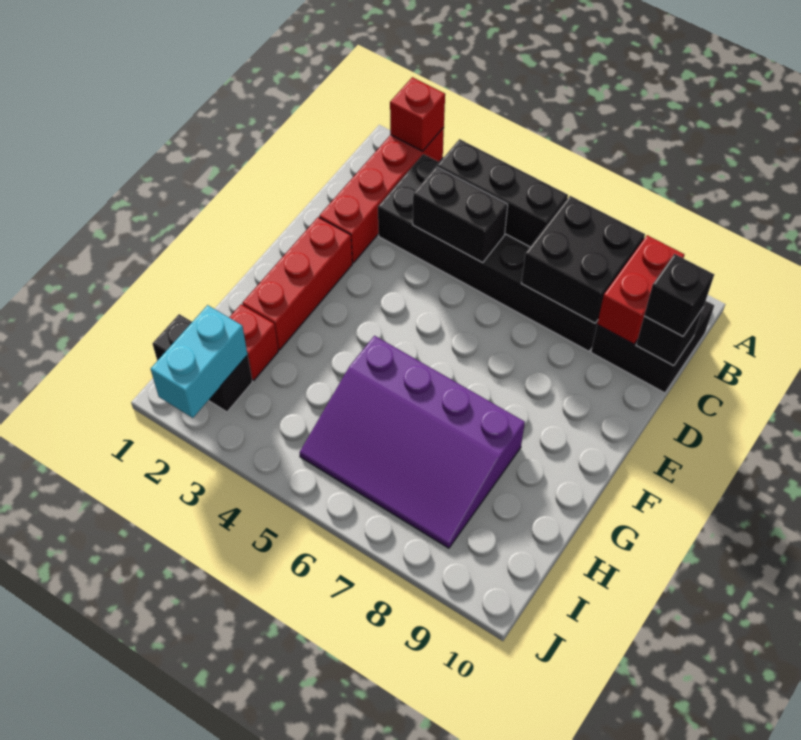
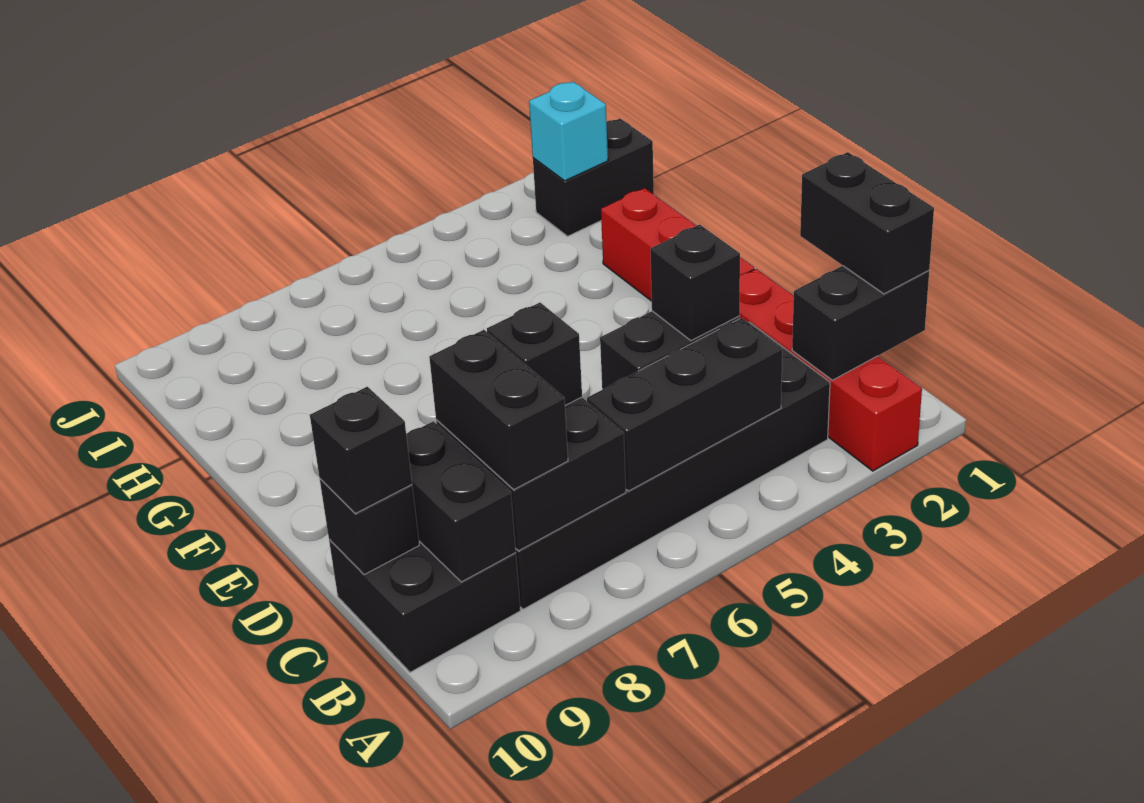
red 1x1 brick [390,77,445,151] -> none
none -> black 1x2 brick [792,266,929,380]
none -> black 1x2 brick [800,152,934,294]
none -> black 1x2 brick [429,330,568,489]
red 1x2 brick [597,235,685,344] -> black 1x2 brick [406,421,516,582]
none -> black 1x1 brick [650,225,740,341]
none -> black 1x1 brick [487,303,582,405]
purple 3x4 slope [300,336,525,548] -> none
red 1x1 brick [229,304,278,380] -> none
cyan 1x2 brick [151,305,248,418] -> cyan 1x1 brick [529,82,608,181]

